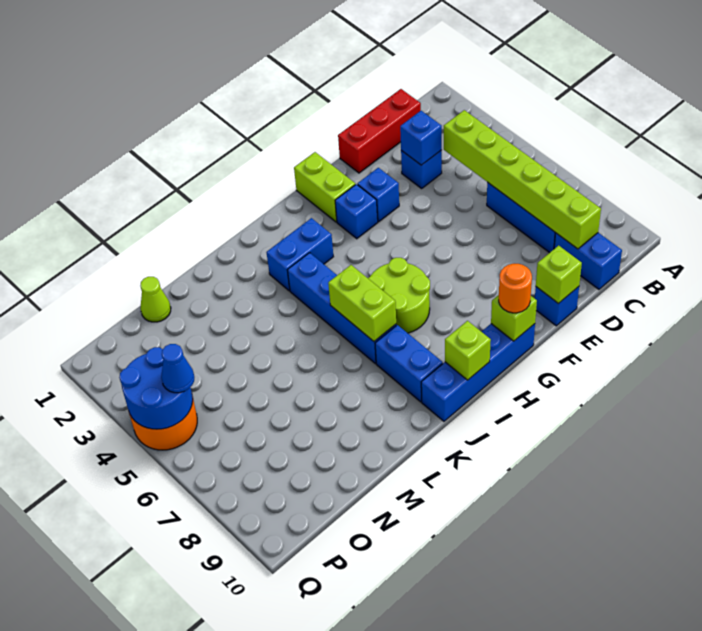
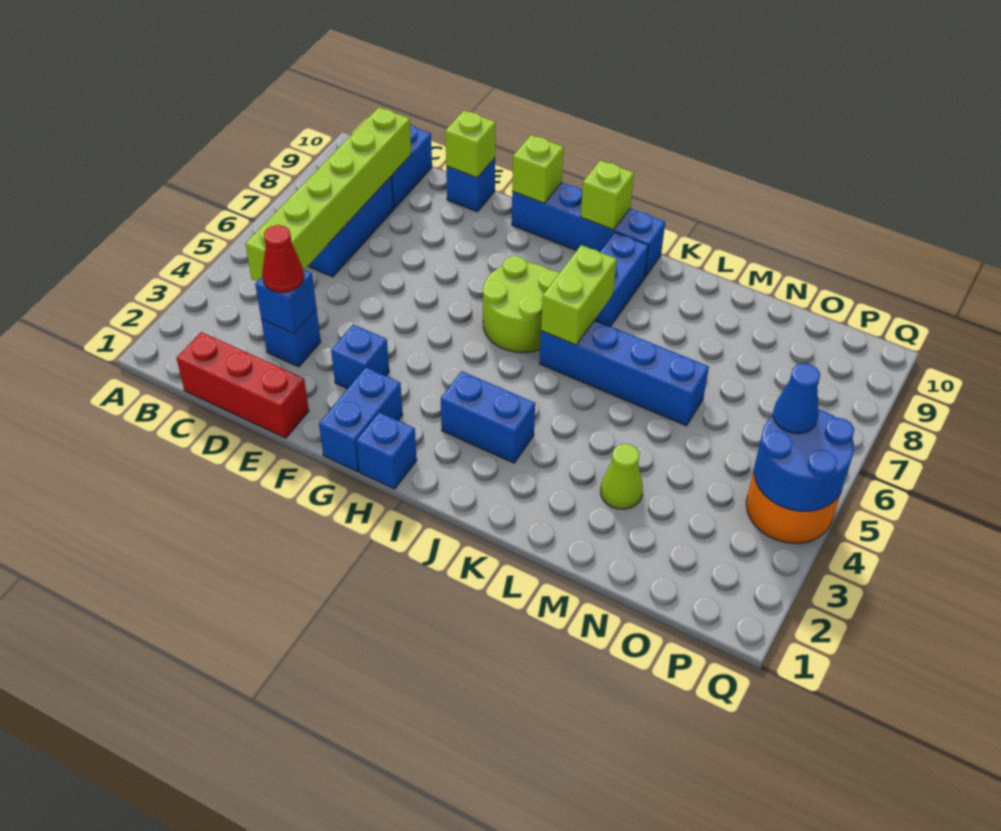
none -> red 1x1 cone [262,225,304,293]
lime 1x2 brick [294,152,355,222] -> blue 1x2 brick [319,367,403,472]
blue 1x1 brick [335,184,378,239] -> blue 1x1 brick moved to [356,412,417,489]
orange 1x1 round brick [499,264,532,313] -> none
blue 1x4 brick [287,253,396,363] -> blue 1x4 brick turned to [540,320,709,426]
lime 1x1 cone [140,277,171,322] -> lime 1x1 cone moved to [601,444,643,509]

